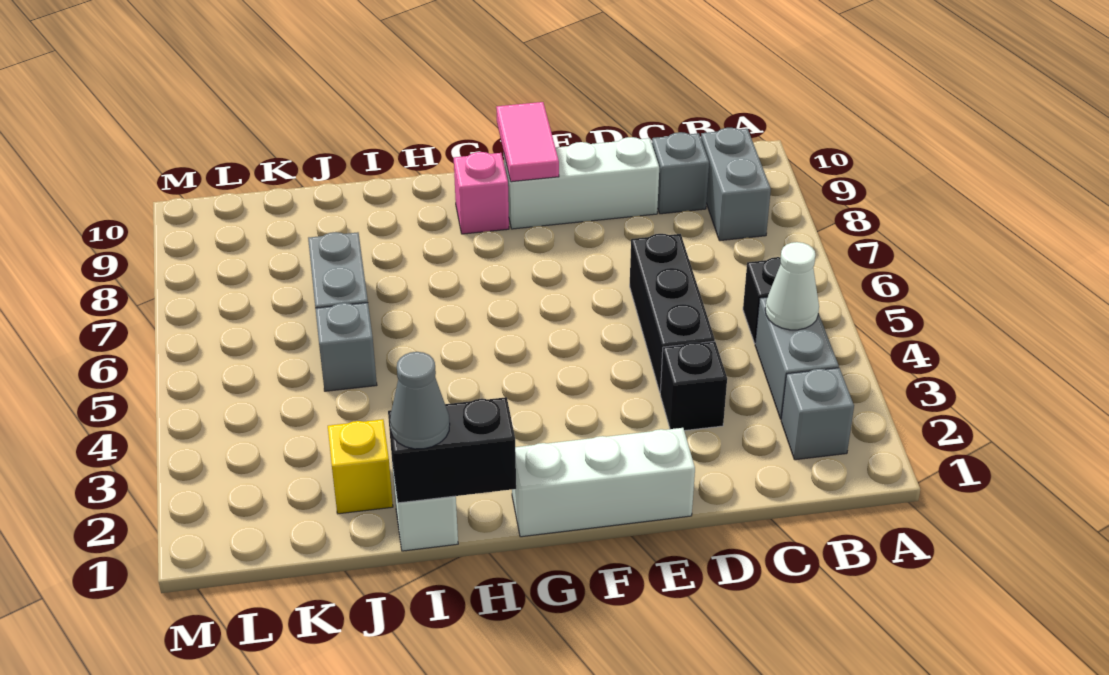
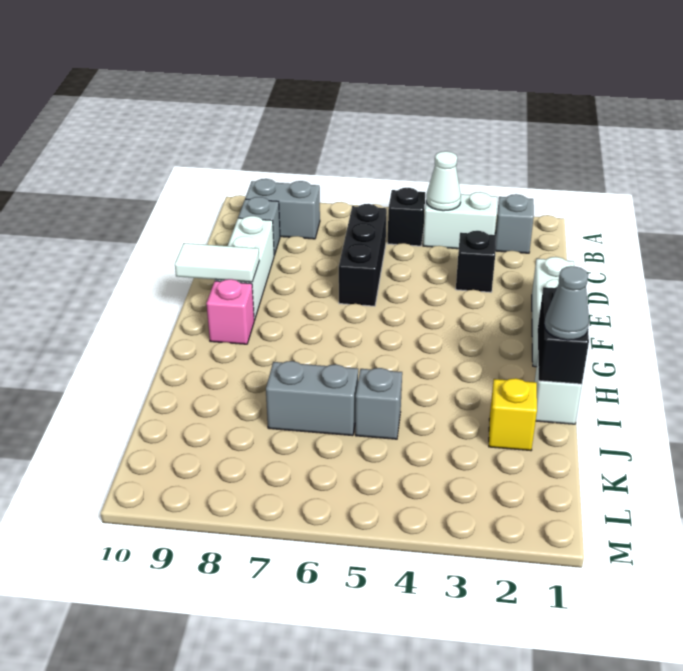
grey 1x2 brick [755,297,839,419] -> white 1x2 brick [423,192,497,249]
black 1x3 brick [630,234,715,392] -> black 1x3 brick turned to [339,204,387,306]
pink 1x2 tile [496,102,559,182] -> white 1x2 tile [175,243,259,282]

